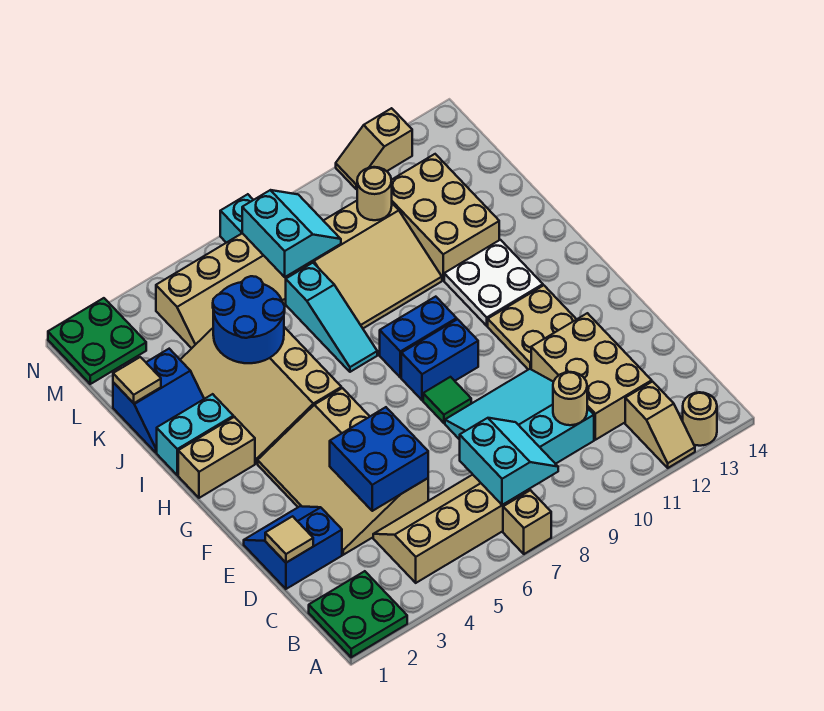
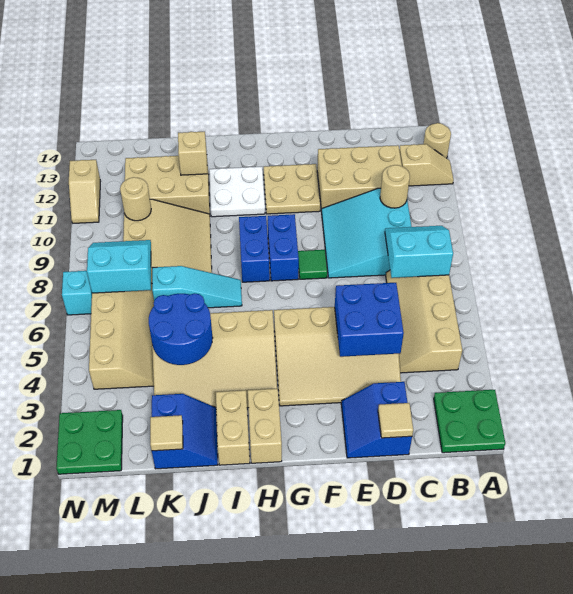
tan 1x1 brick [503,490,551,554] -> tan 1x1 brick moved to [178,132,207,175]
cyan 1x2 brick [157,394,233,475] -> tan 1x2 brick [216,390,250,465]

